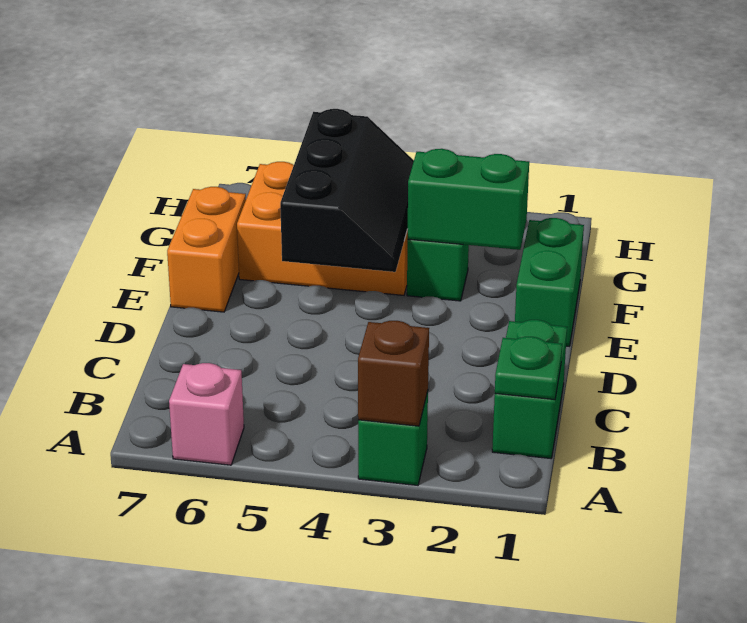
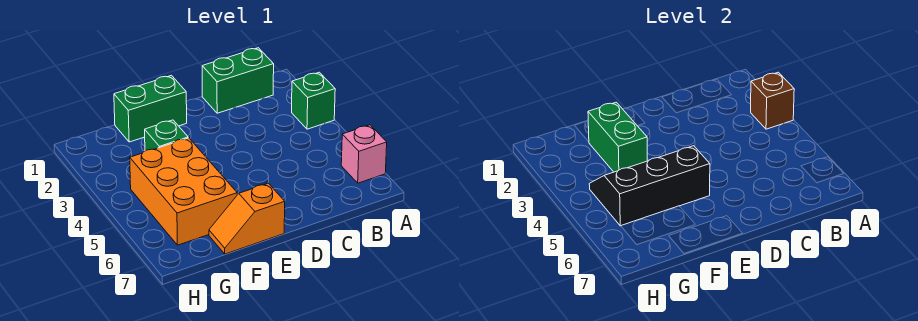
green 1x1 plate [495,337,562,400] -> none
orange 1x2 brick [167,187,246,312] -> orange 1x2 slope [209,183,285,254]

